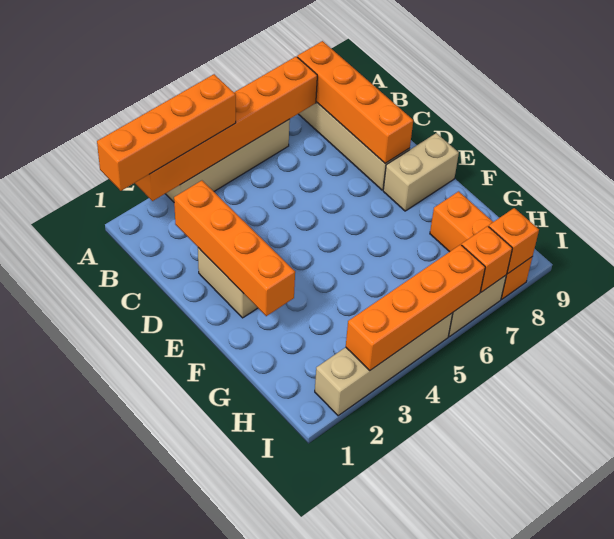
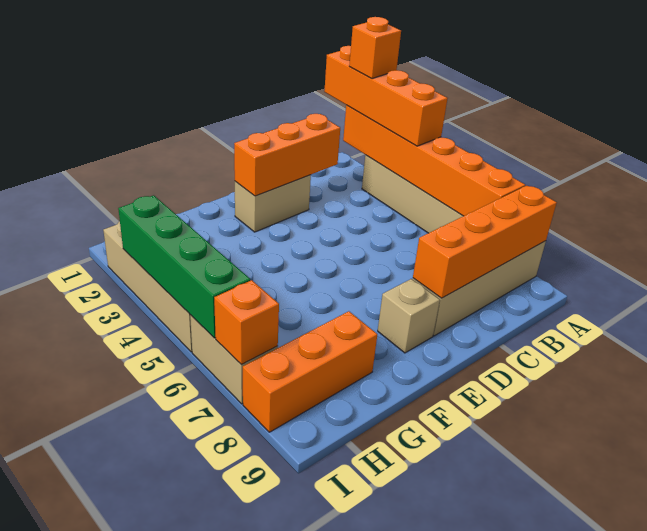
orange 1x4 brick [174,181,295,316] -> orange 1x3 brick [234,114,340,196]
tan 1x2 brick [383,133,459,211] -> tan 1x1 brick [378,279,440,353]
orange 1x4 brick [346,245,485,370] -> green 1x4 brick [118,195,250,338]
orange 1x1 brick [489,208,539,274] -> orange 1x1 brick moved to [349,17,401,79]

